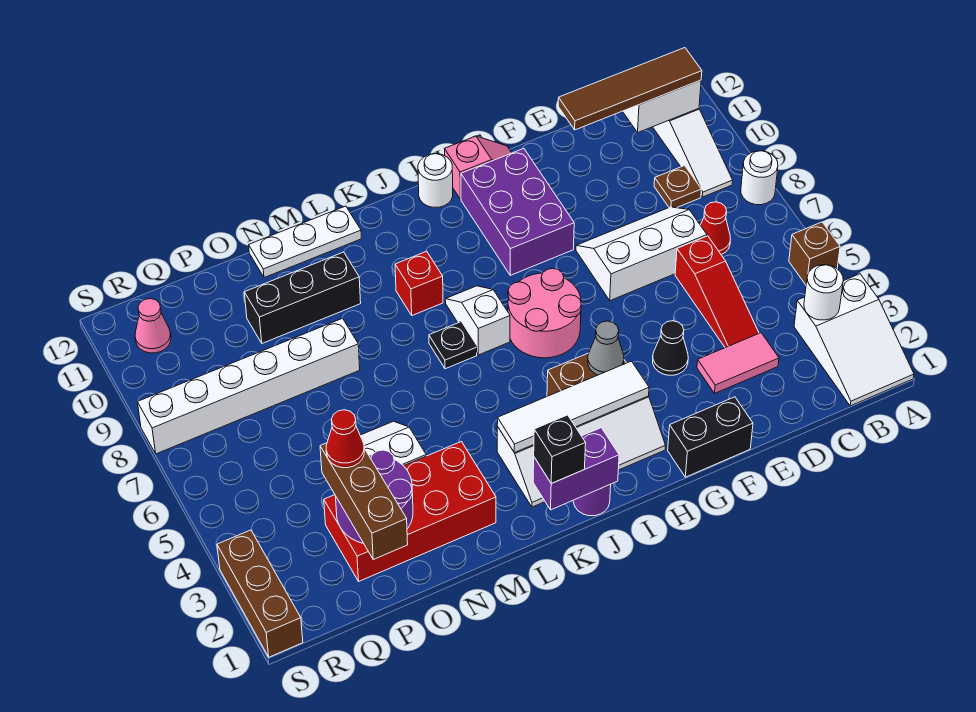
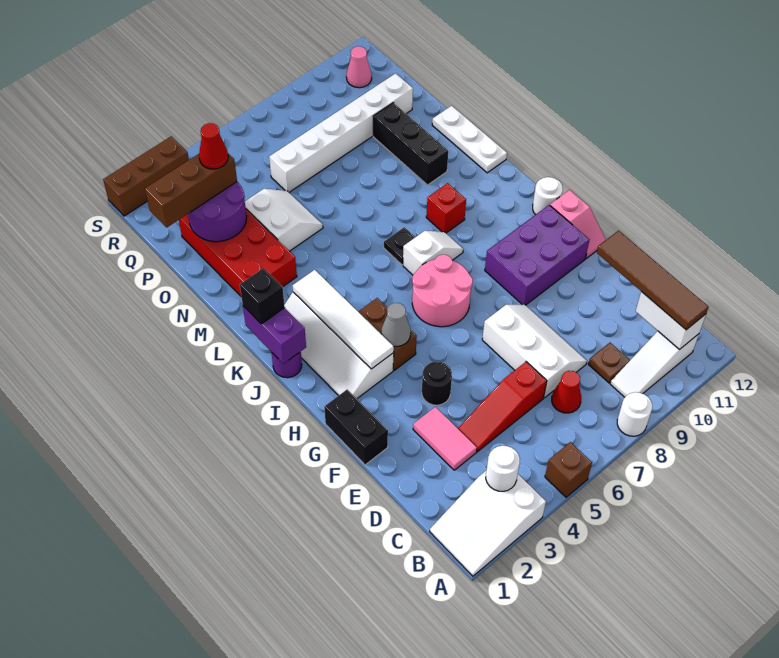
black 1x1 cone [653,321,688,375] -> black 1x1 round brick [422,362,452,405]
white 1x6 brick [137,318,360,454] -> white 1x6 brick turned to [269,73,413,192]

